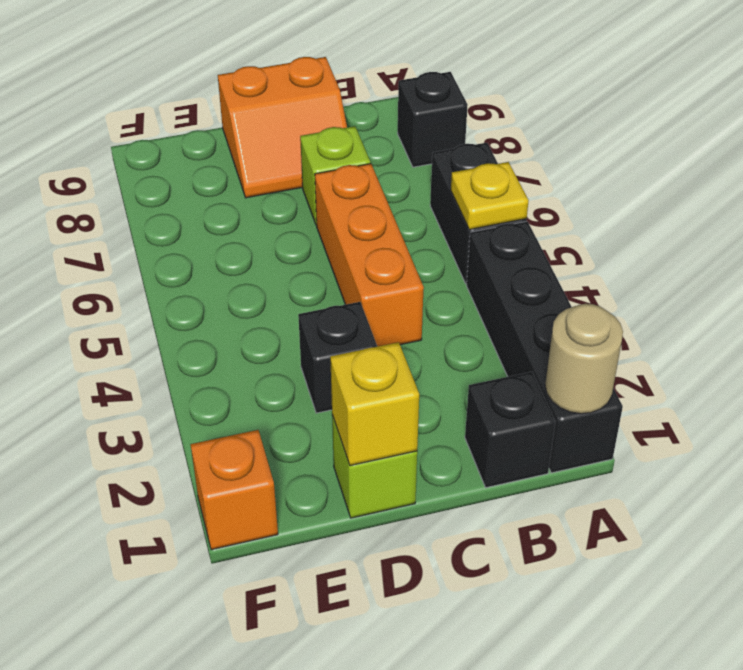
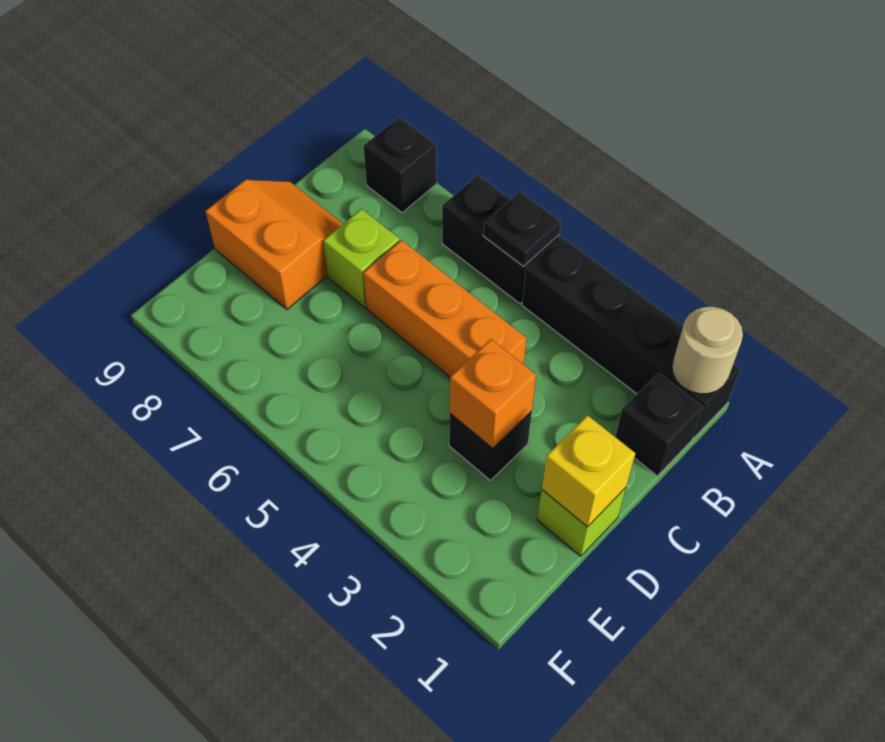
yellow 1x1 plate [451,162,529,230] -> black 1x1 plate [483,192,561,267]
orange 2x2 slope [218,57,347,198] -> orange 2x2 slope turned to [206,179,343,309]
orange 1x1 brick [190,430,278,550] -> orange 1x1 brick moved to [450,339,536,448]

